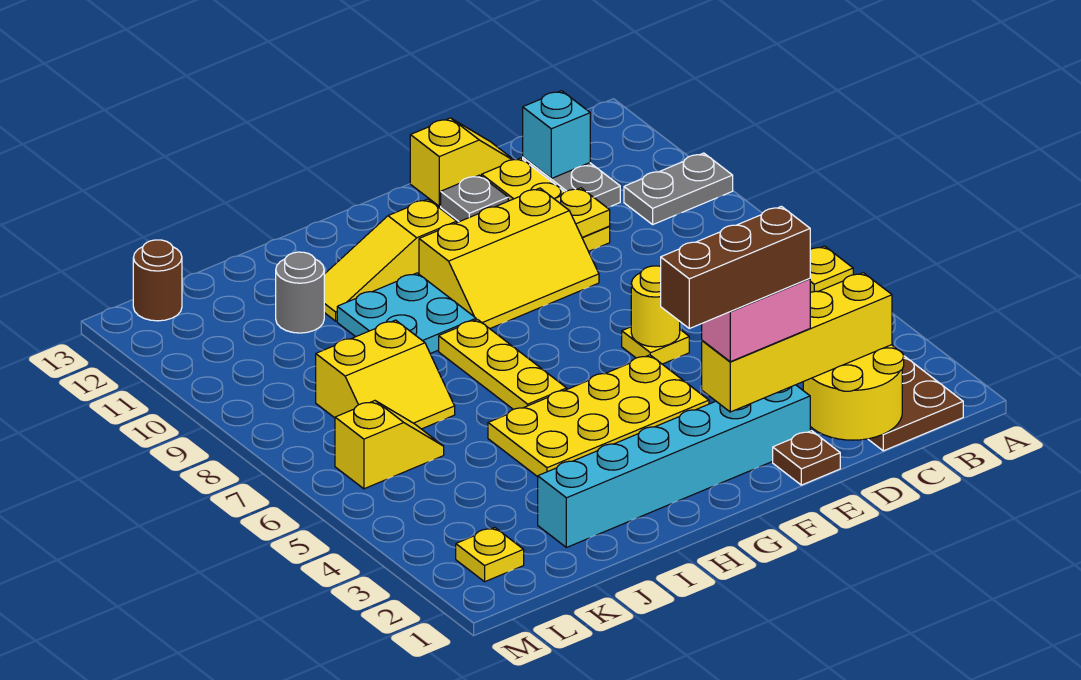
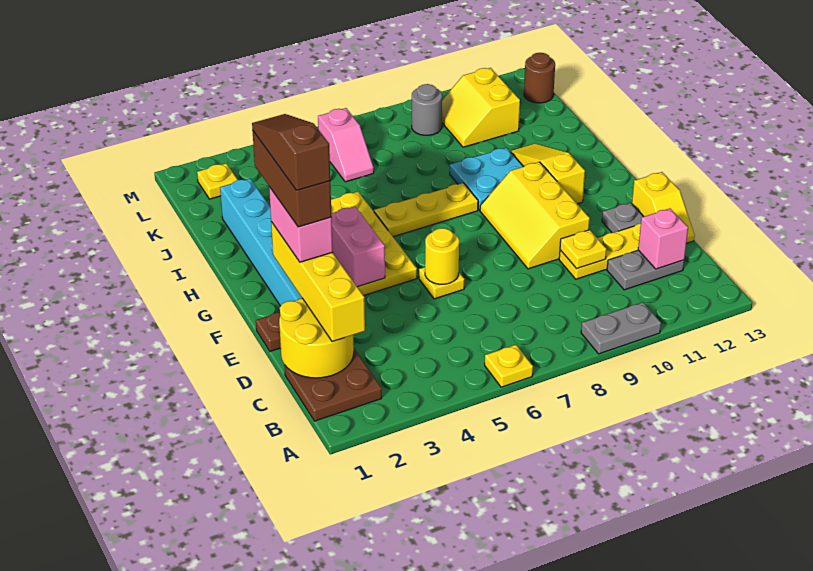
grey 1x2 plate [624,153,733,224] -> grey 1x2 plate turned to [581,302,661,354]
cyan 1x1 brick [523,91,590,178] -> pink 1x1 brick [638,209,688,269]
none -> brown 1x3 slope [252,114,330,190]
none -> pink 1x2 brick [331,206,385,287]
yellow 2x2 slope [316,320,455,429] -> yellow 2x2 slope moved to [442,68,520,147]
grey 1x1 round brick [276,252,324,333] -> grey 1x1 round brick moved to [412,84,442,135]
yellow 1x2 slope [335,401,444,489] -> pink 1x2 slope [318,108,374,182]

